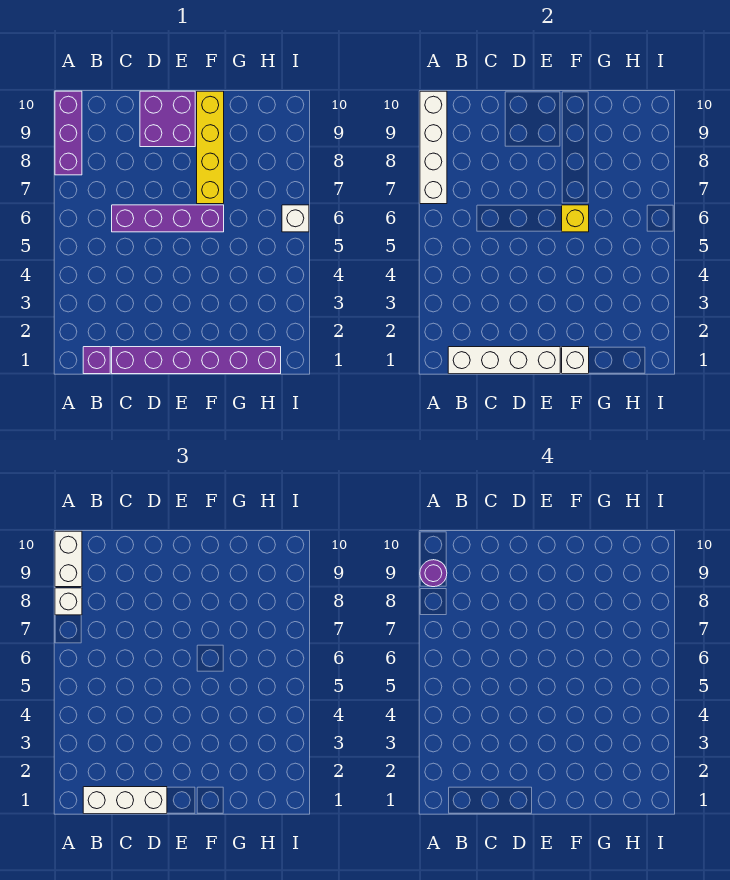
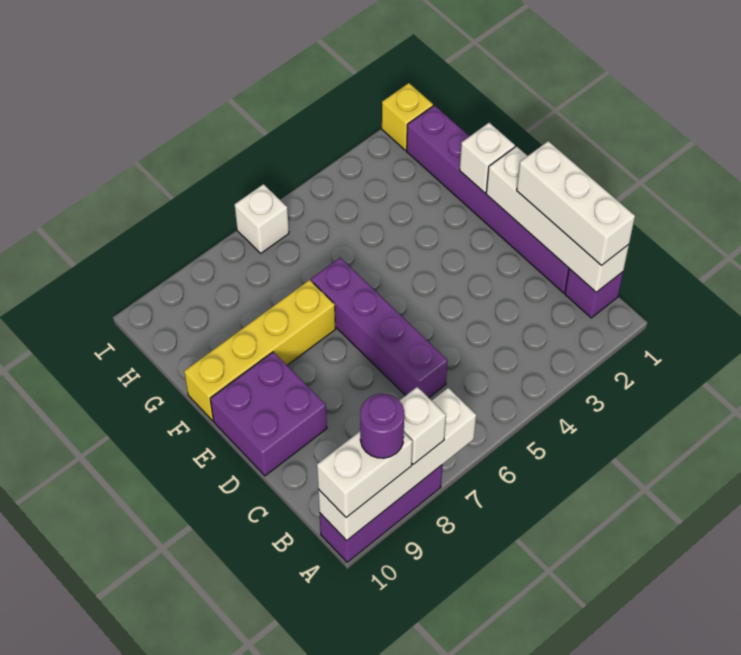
yellow 1x1 brick [562,205,589,232] -> yellow 1x1 brick moved to [382,83,433,150]

